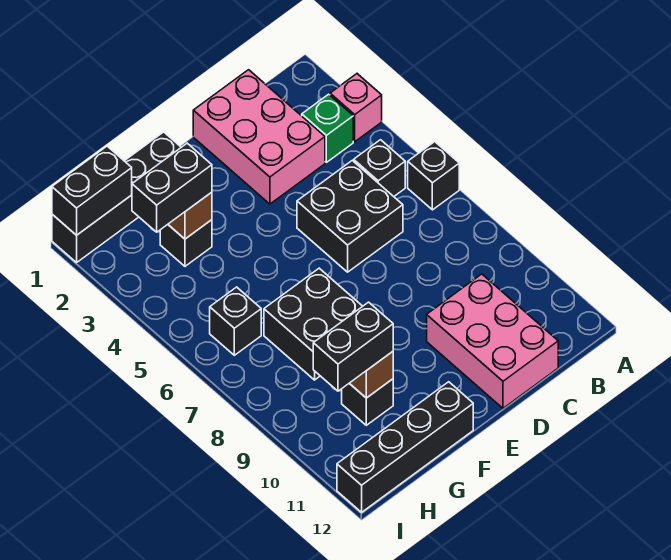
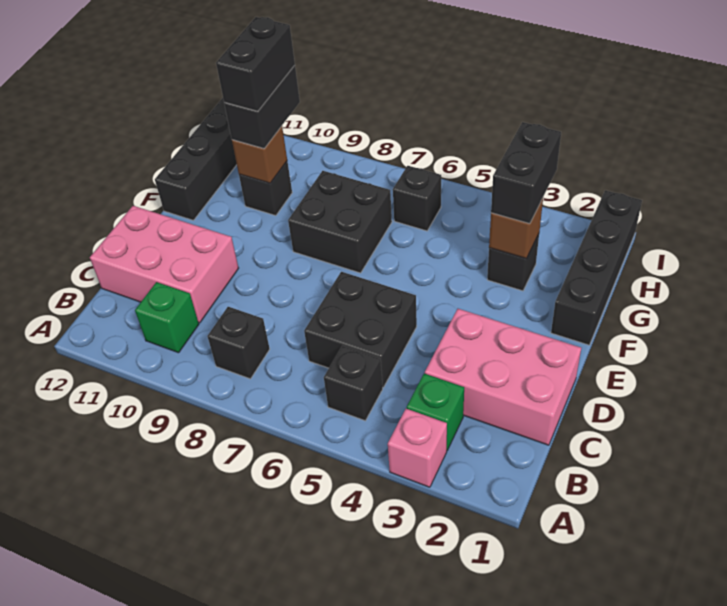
black 1x1 brick [408,142,459,210] -> black 1x1 brick moved to [207,307,270,379]
none -> green 1x1 brick [135,282,199,353]
black 1x2 brick [52,146,132,235] -> black 1x2 brick moved to [216,17,295,111]

